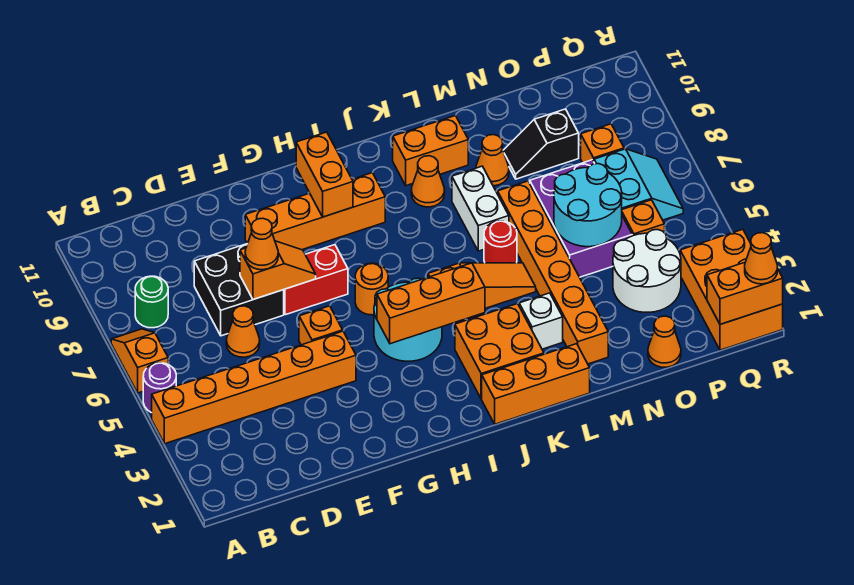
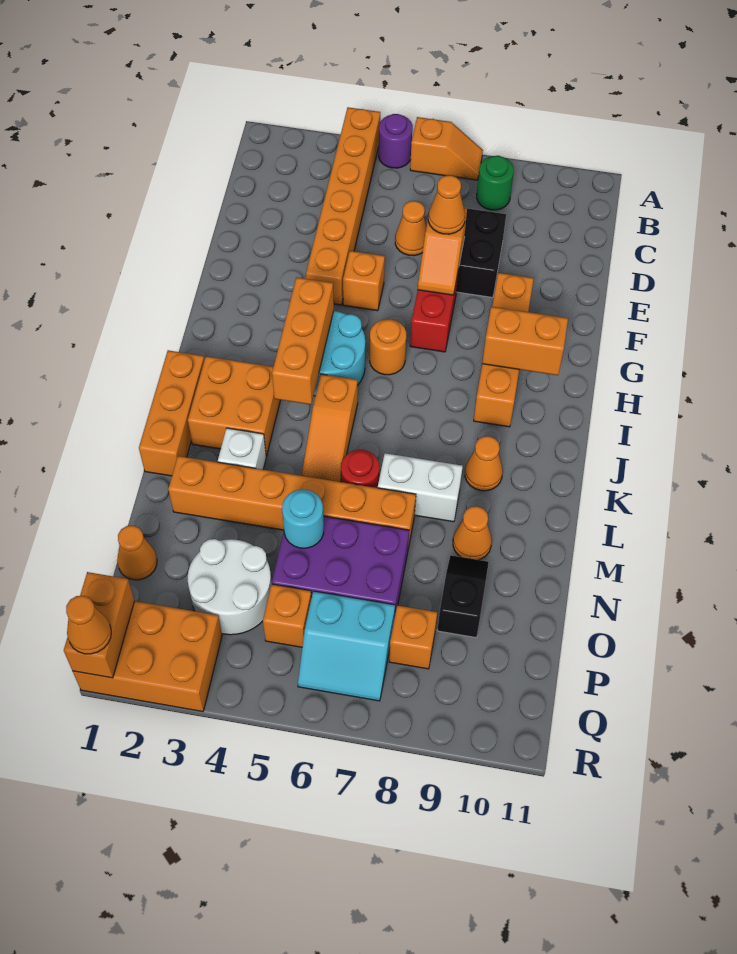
orange 1x2 brick [393,115,468,186] -> none
cyan 2x2 round brick [554,164,622,247] -> cyan 1x1 round brick [282,489,324,548]

